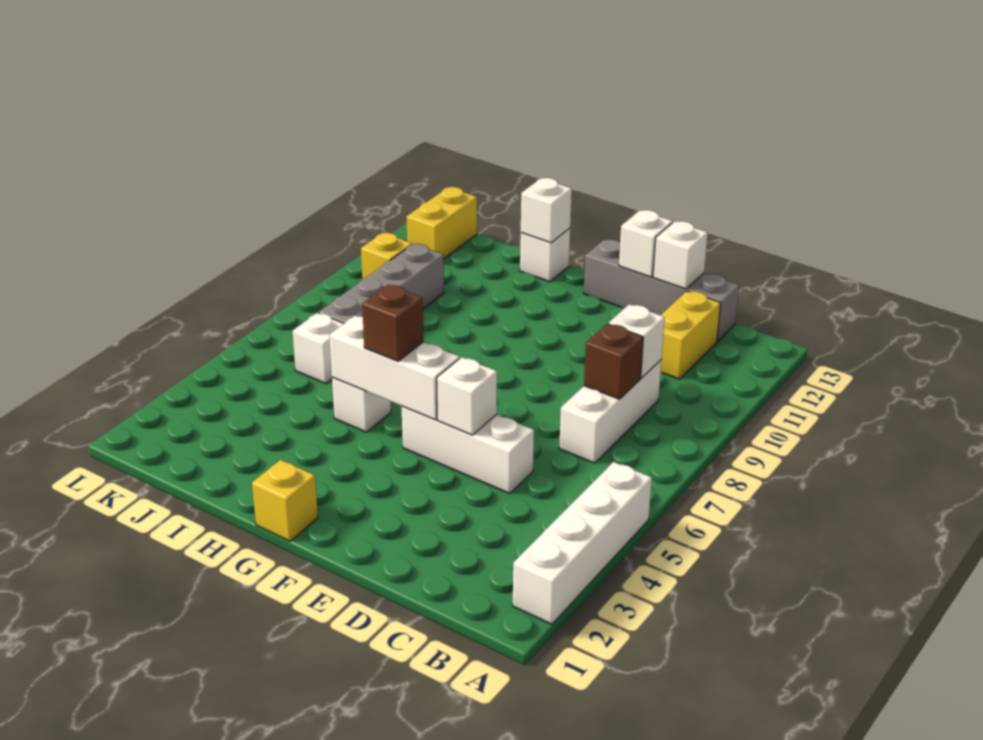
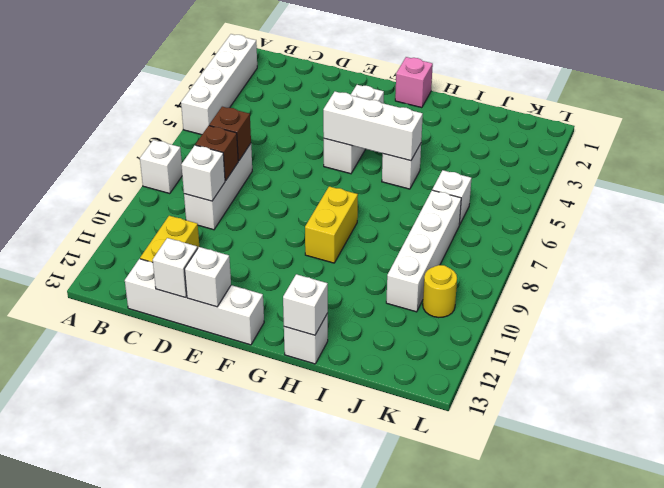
grey 1x4 brick [584,240,739,341] -> white 1x4 brick [125,259,264,345]
white 1x3 brick [401,406,534,493] -> white 1x3 brick turned to [324,85,384,174]
white 1x1 brick [437,357,497,435] -> white 1x1 brick moved to [140,140,182,194]
yellow 1x1 brick [252,460,318,541] -> pink 1x1 brick [395,57,433,108]
brown 1x1 brick [362,285,423,361] -> brown 1x1 brick moved to [209,107,251,161]
grey 1x4 brick [319,244,444,323] -> white 1x4 brick [386,190,461,312]
yellow 1x1 brick [361,233,412,279] -> yellow 1x1 round brick [423,265,457,318]
yellow 1x2 brick [406,187,477,259] -> yellow 1x2 brick moved to [305,186,358,263]

